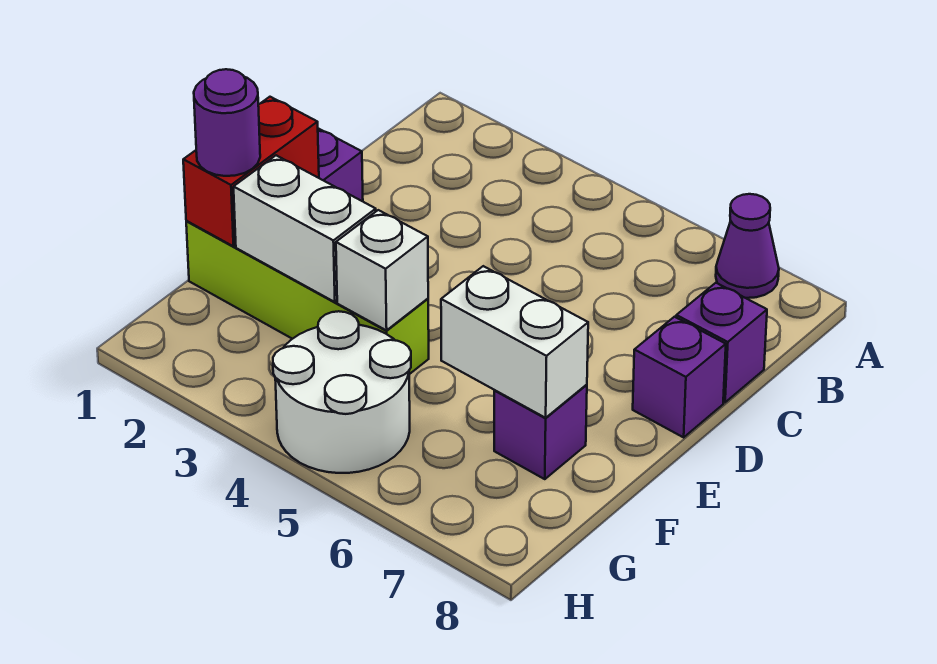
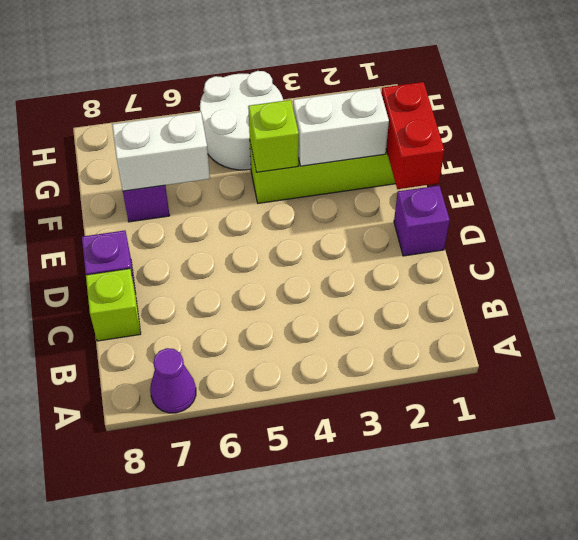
purple 1x1 brick [676,283,767,402] -> lime 1x1 brick [86,269,141,341]
purple 1x1 round brick [194,69,260,176] -> none
white 1x1 brick [336,210,428,330] -> lime 1x1 brick [248,100,299,172]

